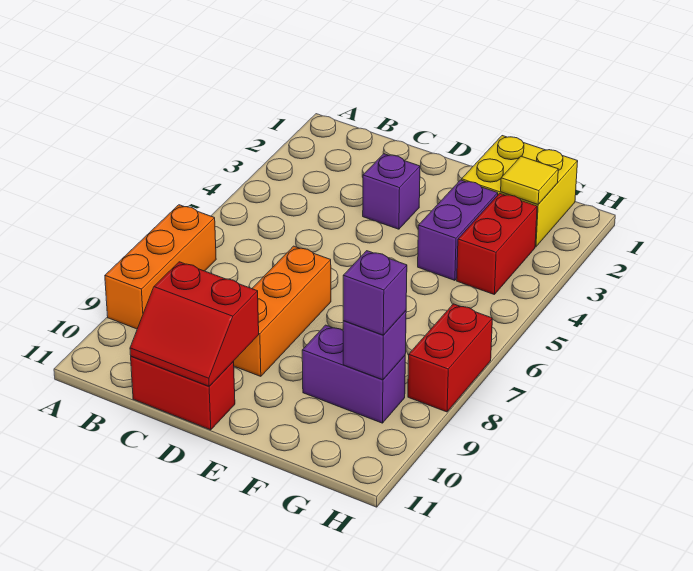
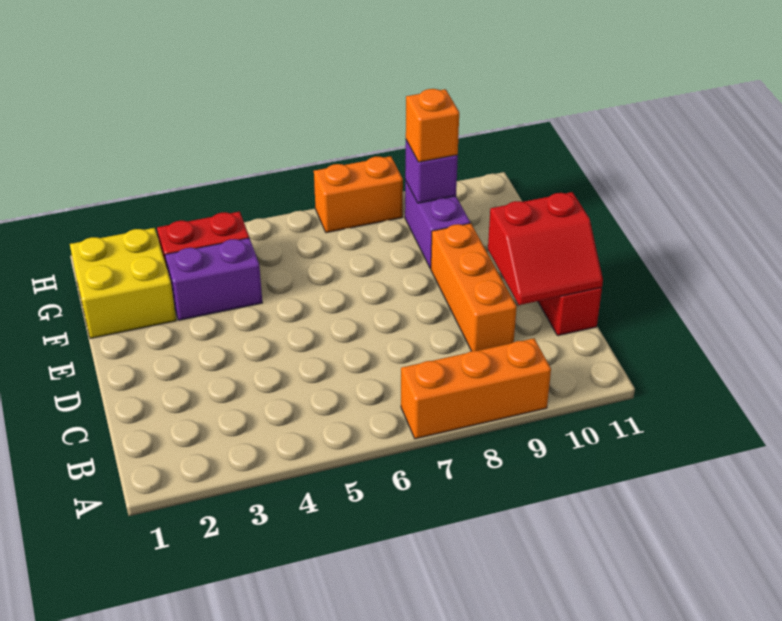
red 2x2 slope [130,262,259,386] -> red 2x2 slope turned to [488,192,603,305]
purple 1x1 brick [363,154,420,229] -> none
orange 1x3 brick [233,246,331,376] -> orange 1x3 brick turned to [431,223,517,351]
yellow 1x1 tile [501,156,558,204] -> none
purple 1x1 brick [343,251,407,335] -> orange 1x1 brick [406,89,459,162]
red 1x2 brick [408,304,492,412] -> orange 1x2 brick [314,156,403,233]

